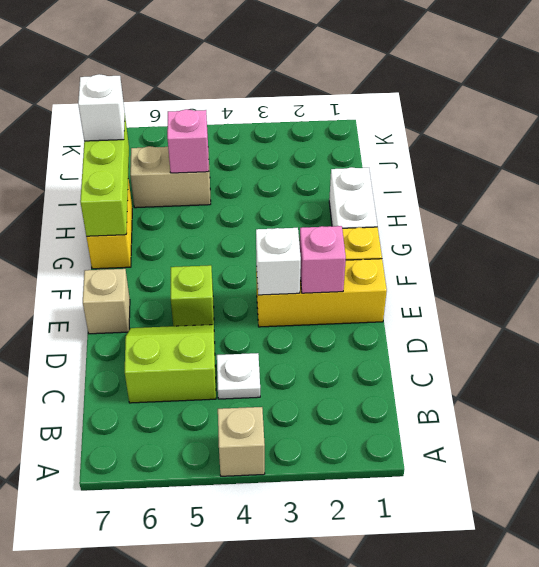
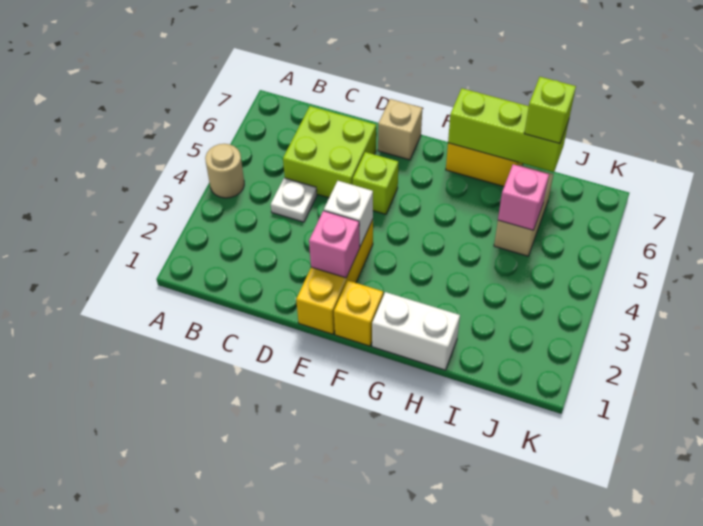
tan 1x1 brick [218,407,265,476] -> tan 1x1 round brick [205,144,244,198]
lime 2x2 slope [125,325,216,403] -> lime 2x2 brick [283,106,376,198]
white 1x1 brick [78,74,125,141] -> lime 1x1 brick [524,77,576,144]

